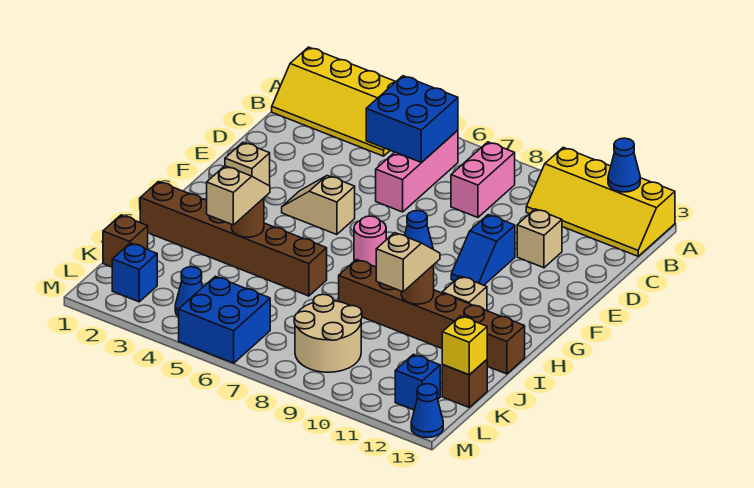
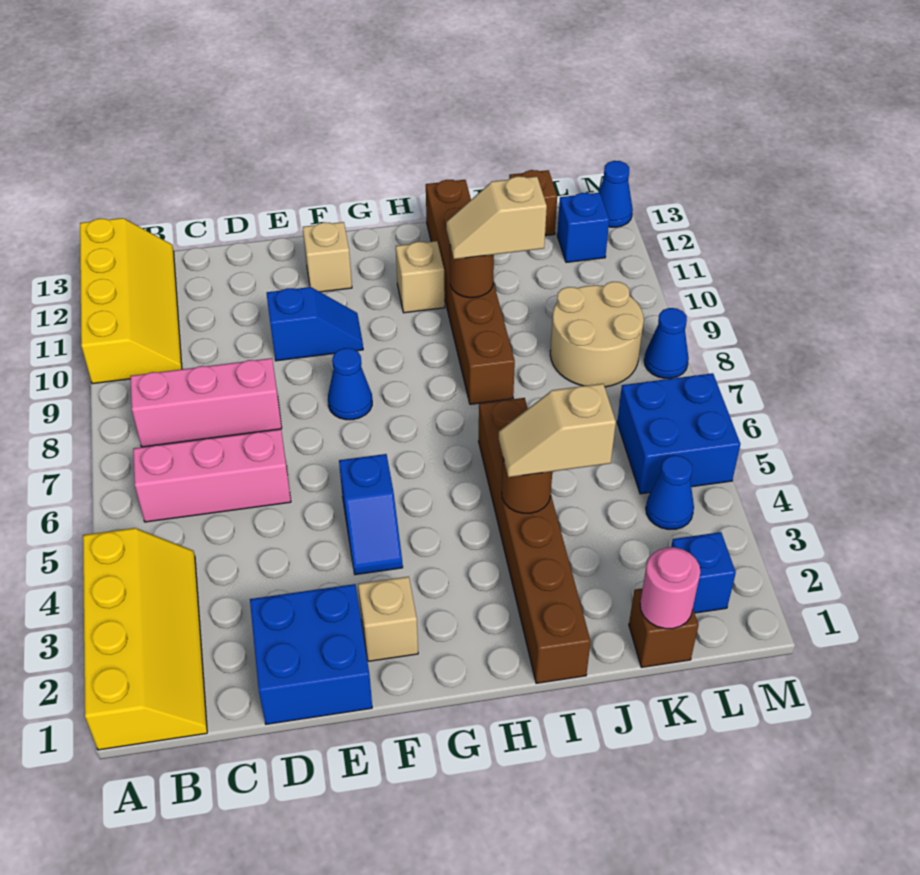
blue 1x1 cone [608,138,640,192] -> blue 1x1 cone moved to [644,308,689,378]
blue 2x2 brick [366,76,458,163] -> blue 2x2 brick moved to [250,584,372,724]
pink 1x2 brick [451,142,515,217] -> pink 1x3 brick [130,358,282,447]
tan 1x1 brick [517,209,562,268] -> tan 1x1 brick moved to [303,222,352,292]
tan 1x2 slope [282,176,355,235] -> blue 1x2 slope [339,454,403,575]
pink 1x1 round brick [354,216,386,267] -> pink 1x1 round brick moved to [640,547,700,629]
yellow 1x1 brick [442,316,487,375] -> none

